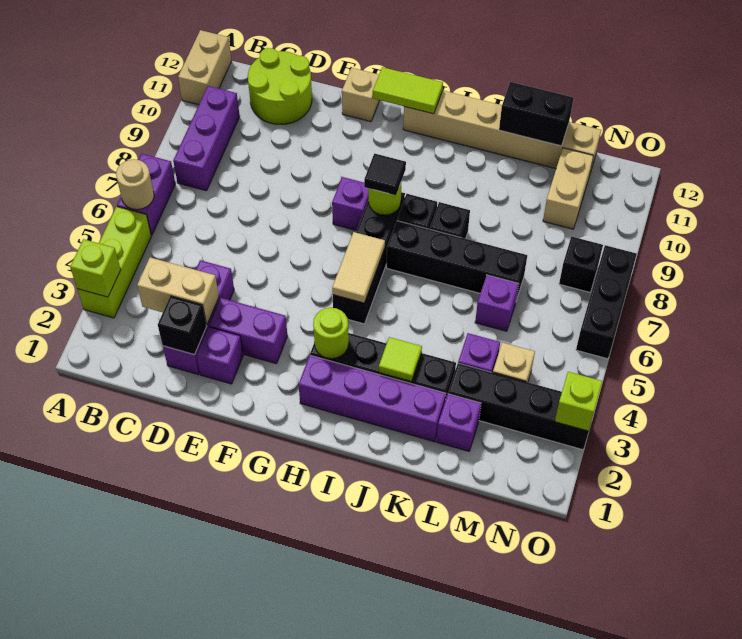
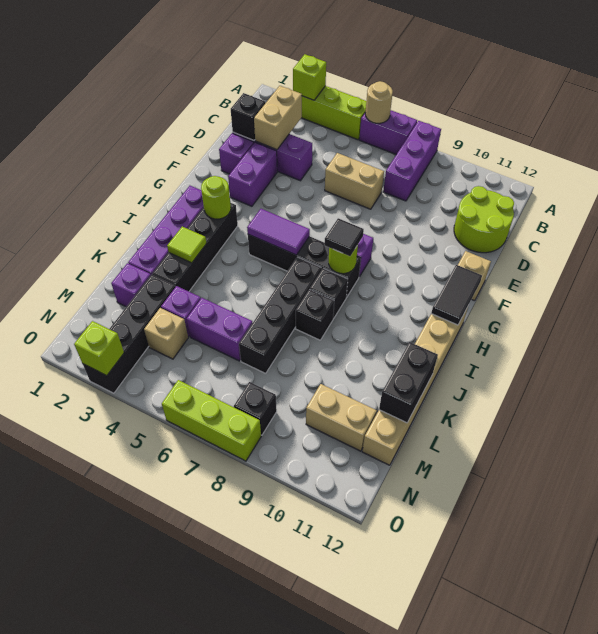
tan 1x2 brick [178,30,231,105] -> tan 1x2 brick moved to [325,153,384,209]
purple 1x3 brick [173,86,240,191] -> purple 1x3 brick turned to [383,121,441,201]
lime 1x2 tile [373,67,443,114] -> black 1x2 tile [431,265,482,325]
tan 1x2 tile [332,232,385,303] -> purple 1x2 tile [247,209,310,255]
purple 1x1 brick [475,275,519,331] -> purple 1x2 brick [187,298,252,361]
black 1x3 brick [576,245,637,359] -> lime 1x3 brick [162,380,261,461]

